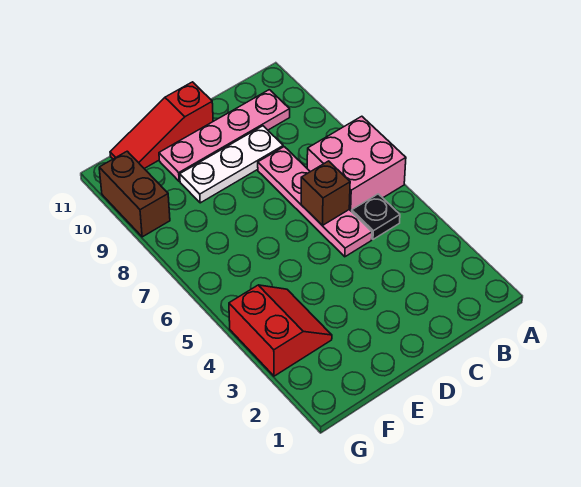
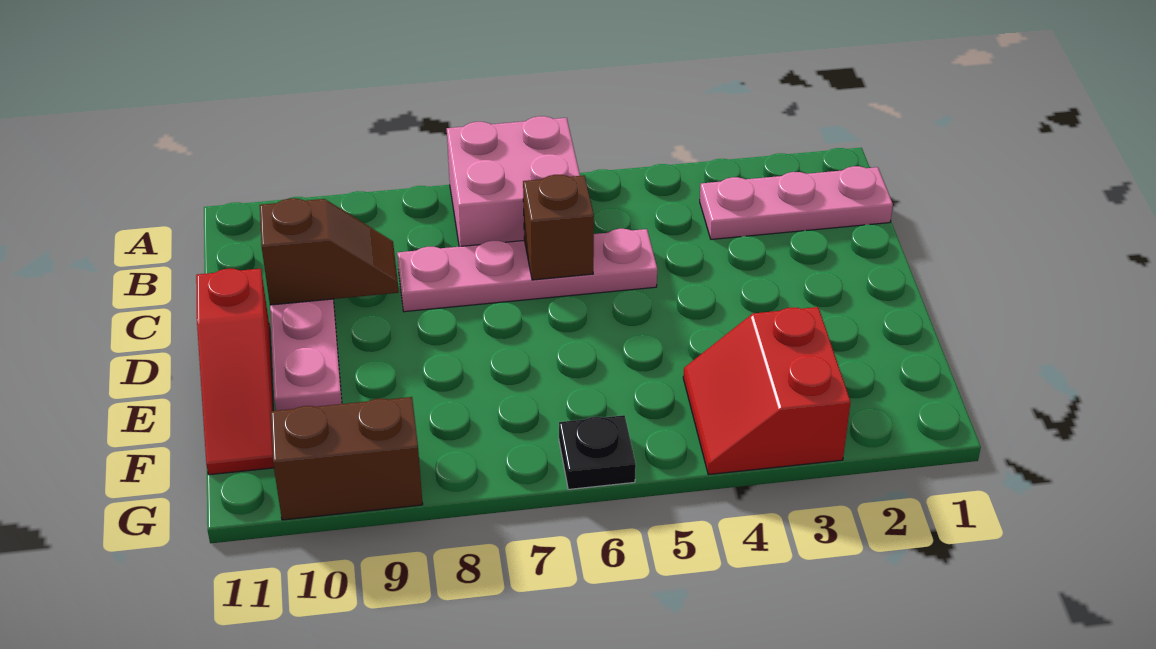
none -> pink 1x3 plate [700,166,893,239]
black 1x1 plate [352,194,400,239] -> black 1x1 plate moved to [559,415,636,489]
white 1x3 plate [180,126,283,203] -> none
none -> brown 1x2 slope [260,198,399,305]
red 2x2 slope [229,285,332,376] -> red 2x2 slope turned to [683,307,851,475]

